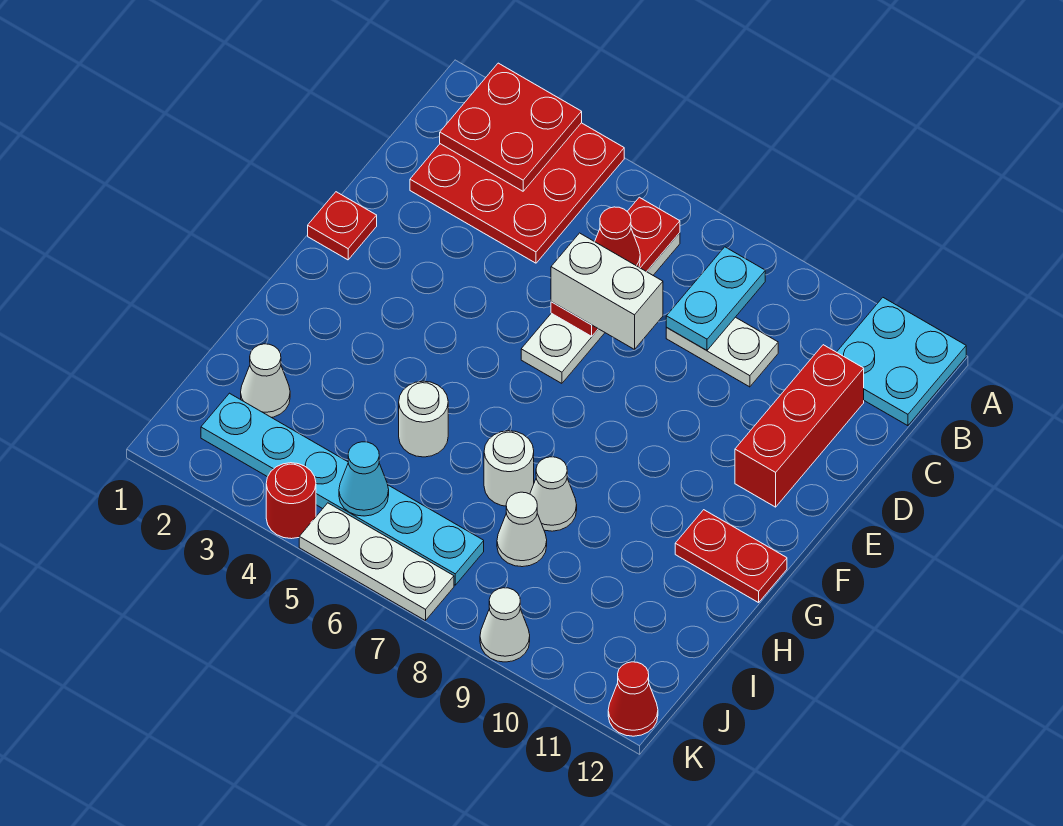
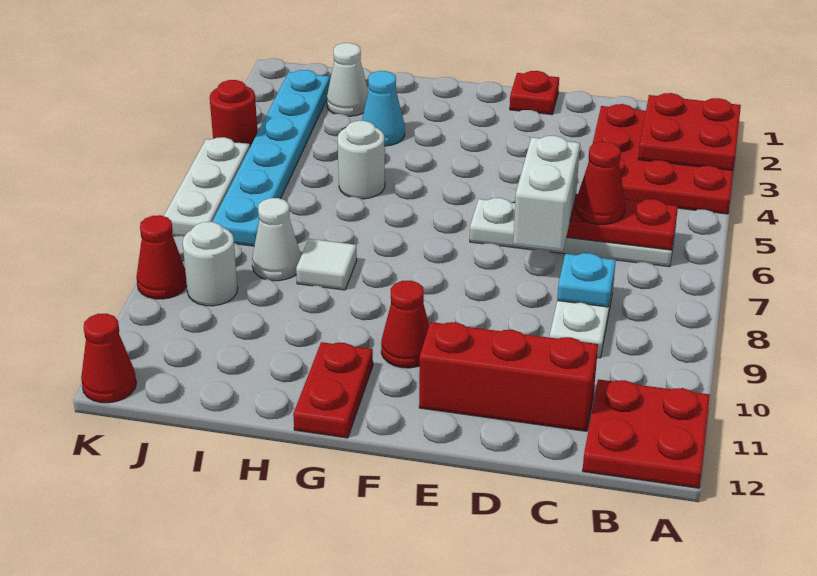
cyan 2x2 plate [837,298,966,426] -> red 2x2 plate [583,379,710,488]
cyan 1x2 plate [666,247,765,350] -> cyan 1x1 plate [557,253,616,307]
none -> red 1x1 cone [381,281,429,368]
white 1x1 round brick [484,431,534,506] -> white 1x1 round brick moved to [183,222,238,306]
white 1x1 cone [530,457,577,531] -> white 1x1 tile [296,239,357,290]
cyan 1x1 cone [339,442,389,516] -> cyan 1x1 cone moved to [362,71,405,146]
white 1x1 cone [480,588,530,662] -> red 1x1 cone [136,215,187,299]

